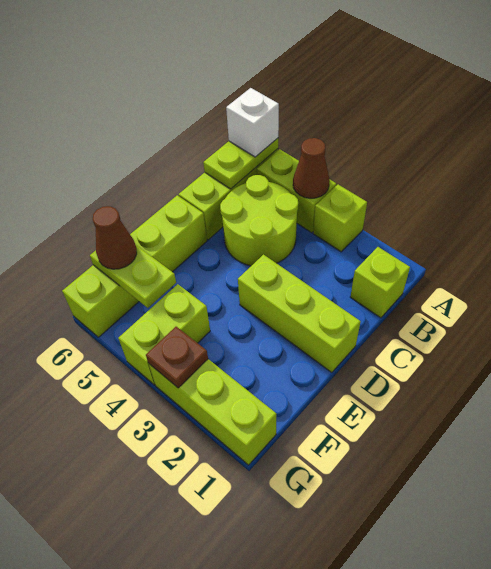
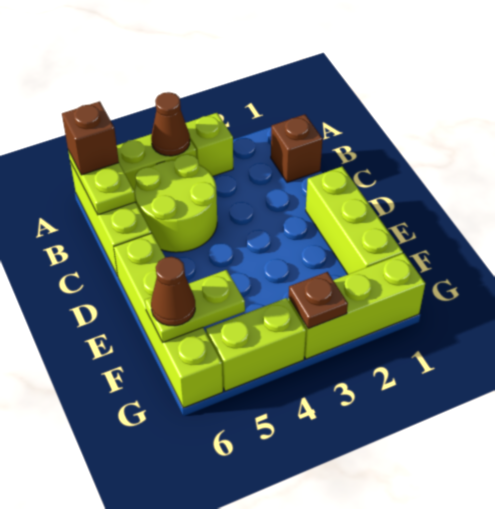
white 1x1 brick [226,88,279,157] -> brown 1x1 brick [62,101,119,175]
lime 1x1 brick [350,247,410,318] -> brown 1x1 brick [271,114,322,183]
lime 1x3 brick [238,255,361,373] -> lime 1x3 brick turned to [306,167,403,274]
lime 1x2 brick [119,284,210,385] -> lime 1x2 brick turned to [206,298,306,391]

